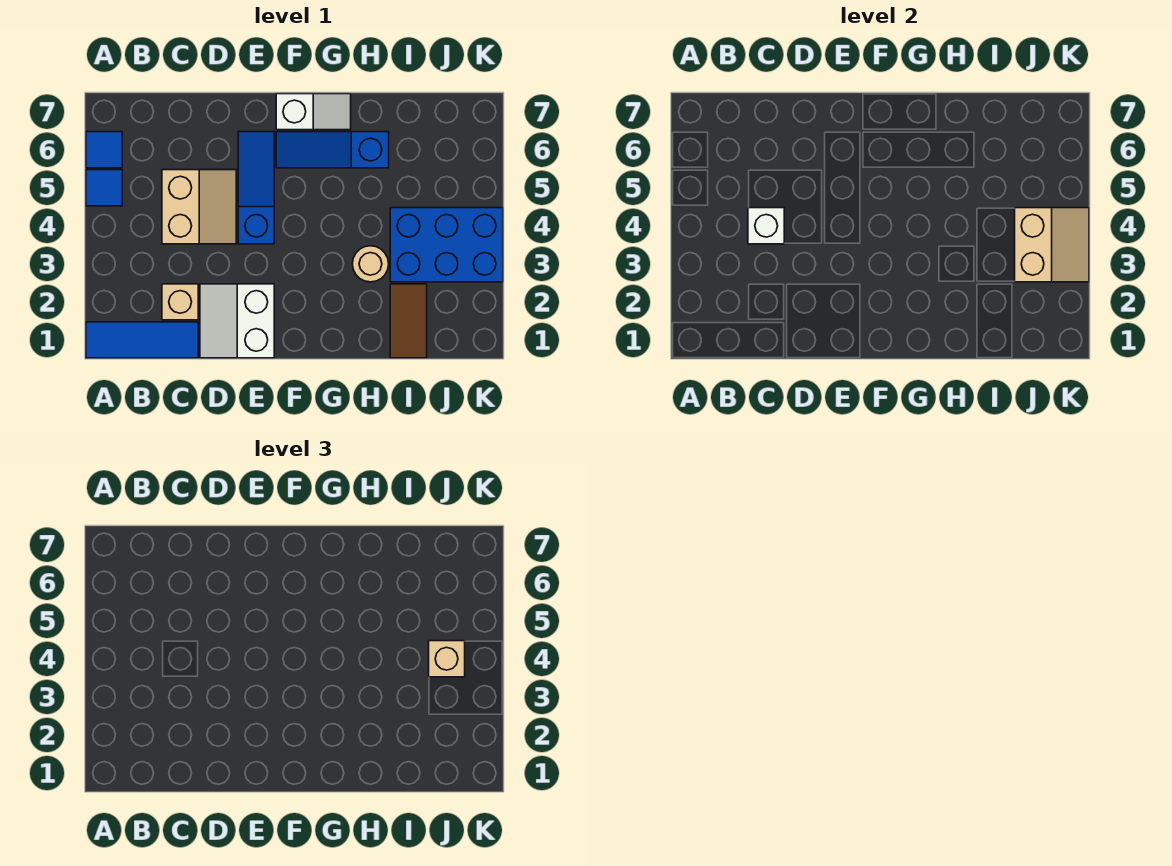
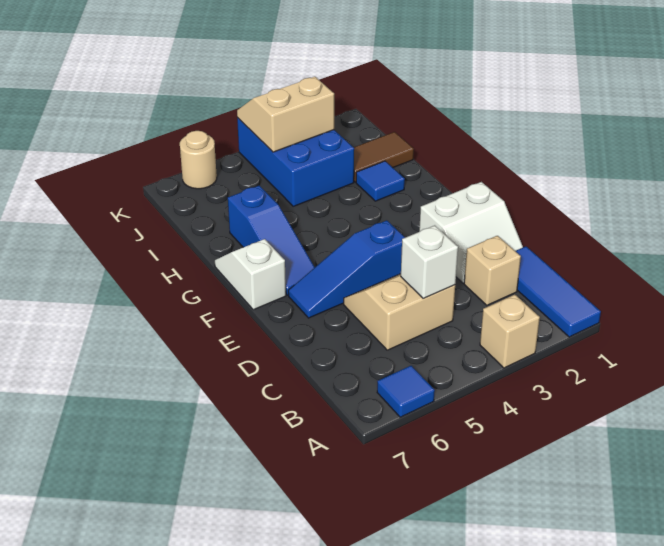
blue 1x1 tile [86,170,122,206] -> blue 1x1 tile moved to [356,161,405,201]
tan 1x1 round brick [352,246,389,282] -> tan 1x1 round brick moved to [180,131,217,189]
tan 1x1 brick [429,641,465,677] -> tan 1x1 brick moved to [480,295,540,368]

